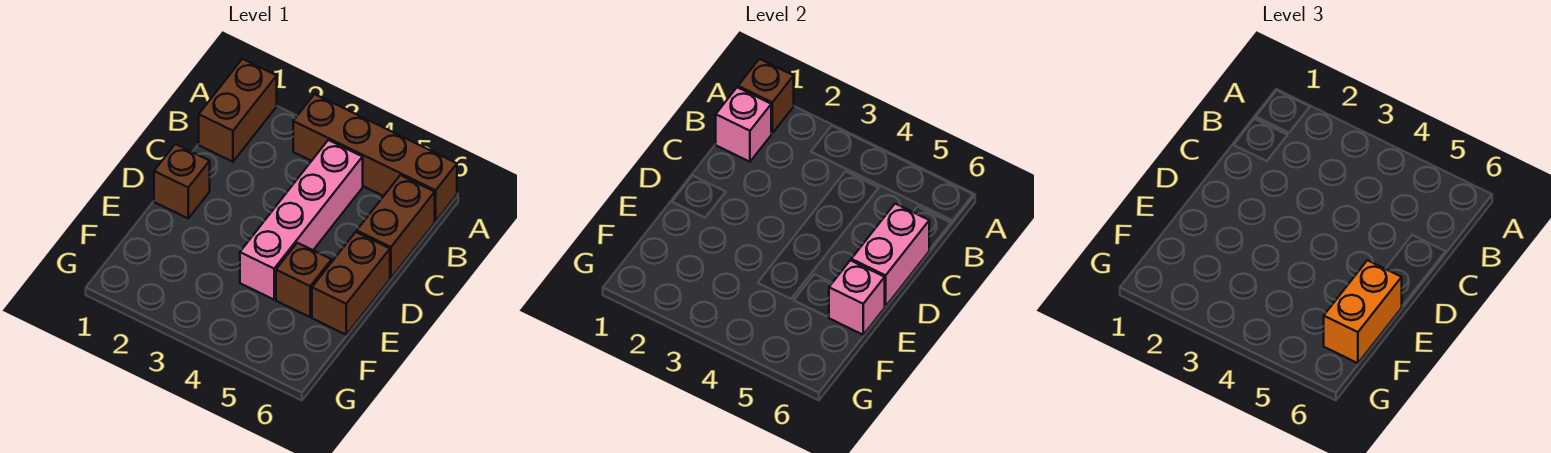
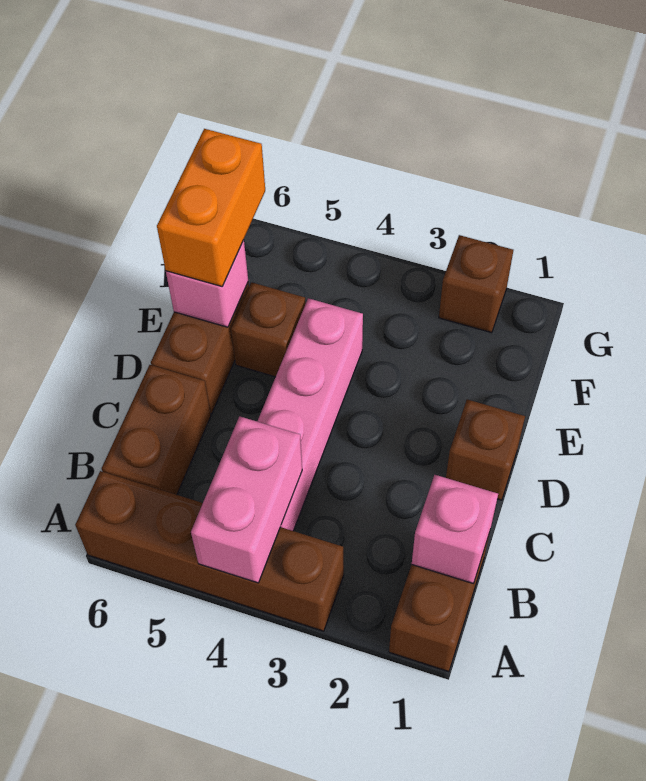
brown 1x1 brick [738,59,794,133] -> brown 1x1 brick moved to [439,235,513,333]
pink 1x2 brick [851,204,929,306] -> pink 1x2 brick moved to [191,416,302,583]

